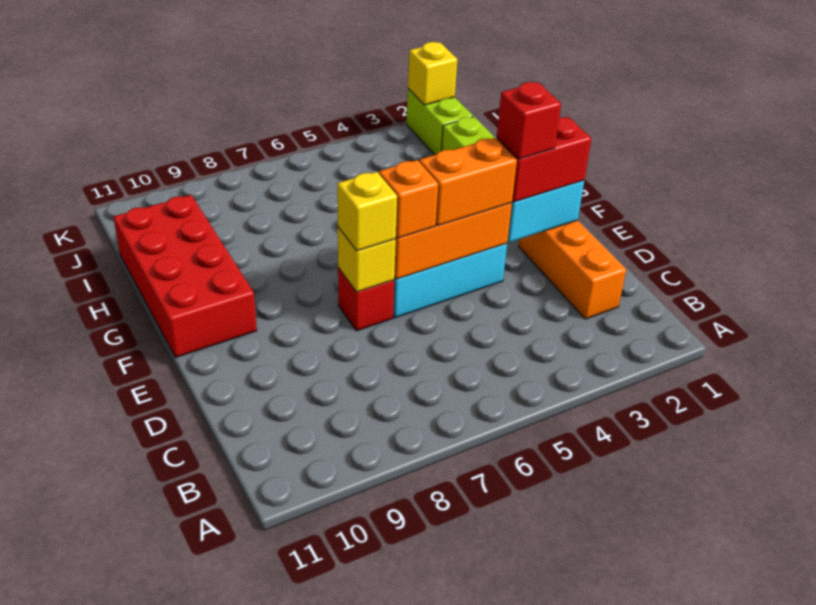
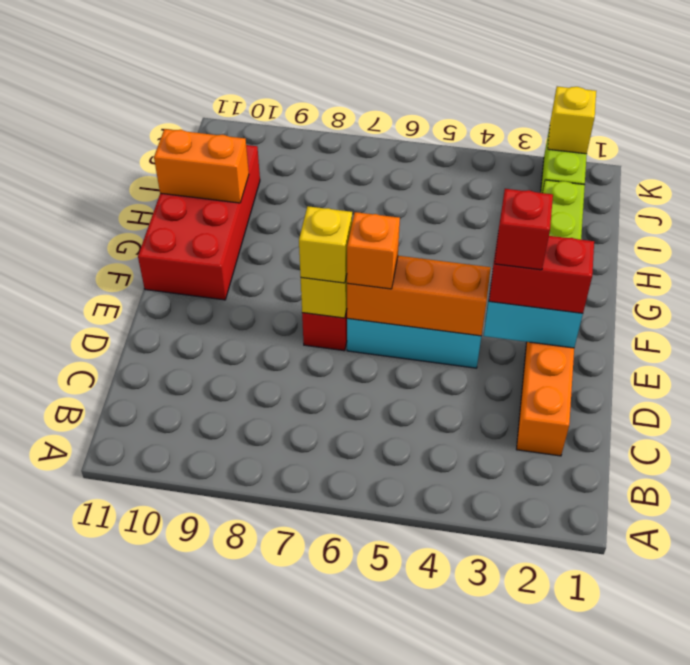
orange 1x2 brick [419,138,517,226] -> orange 1x2 brick moved to [154,129,249,203]

